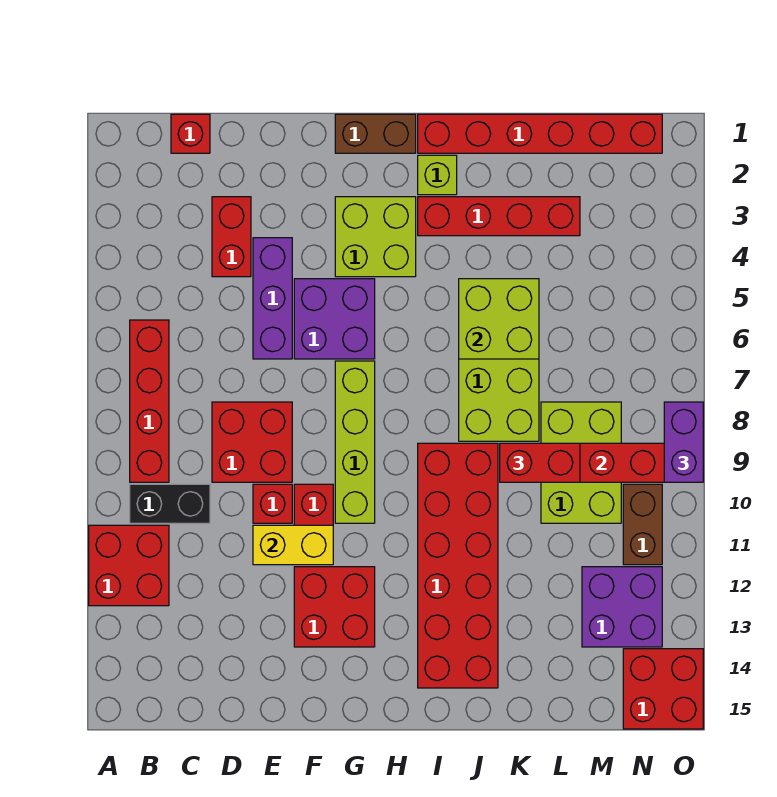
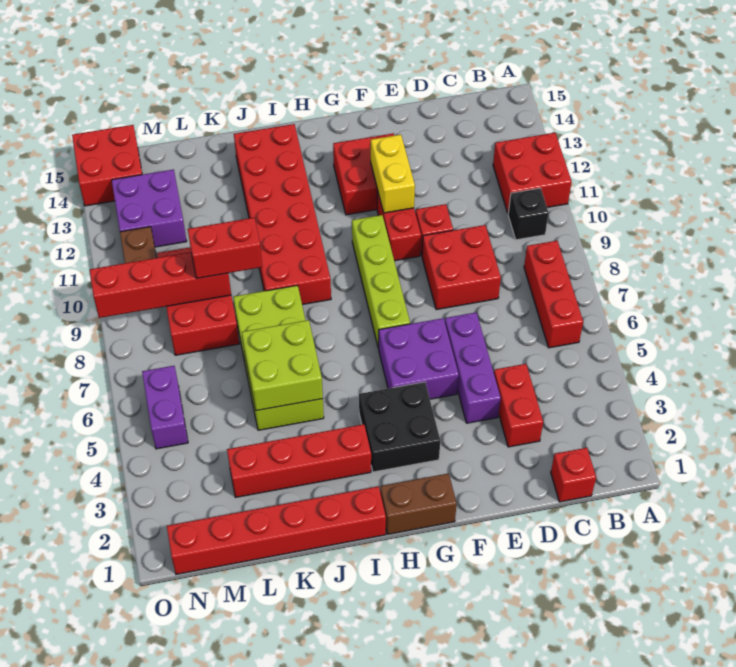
red 1x4 brick [130,320,169,482] -> red 1x3 brick [524,241,583,348]
black 1x2 brick [130,484,210,523] -> black 1x1 brick [508,188,549,240]
yellow 1x2 brick [253,525,333,565] -> yellow 1x2 brick turned to [371,135,415,213]
lime 2x2 brick [335,197,416,277] -> black 2x2 brick [359,382,440,472]
lime 1x1 brick [418,155,457,195] -> none
lime 2x3 brick [541,402,621,523] -> red 2x3 brick [157,247,239,355]
purple 1x2 brick [664,402,703,482] -> purple 1x2 brick moved to [142,366,188,449]

